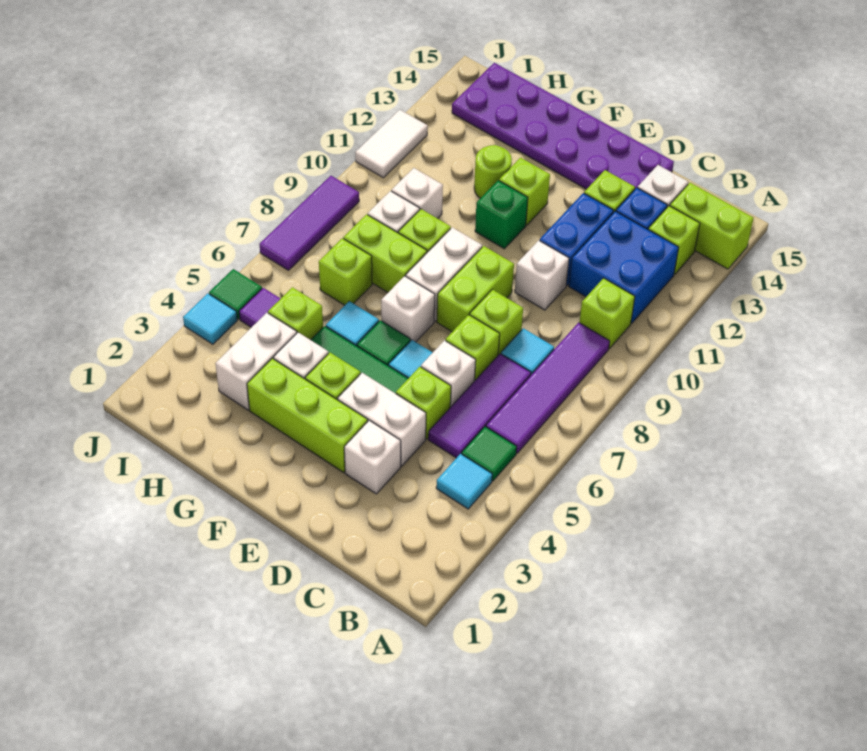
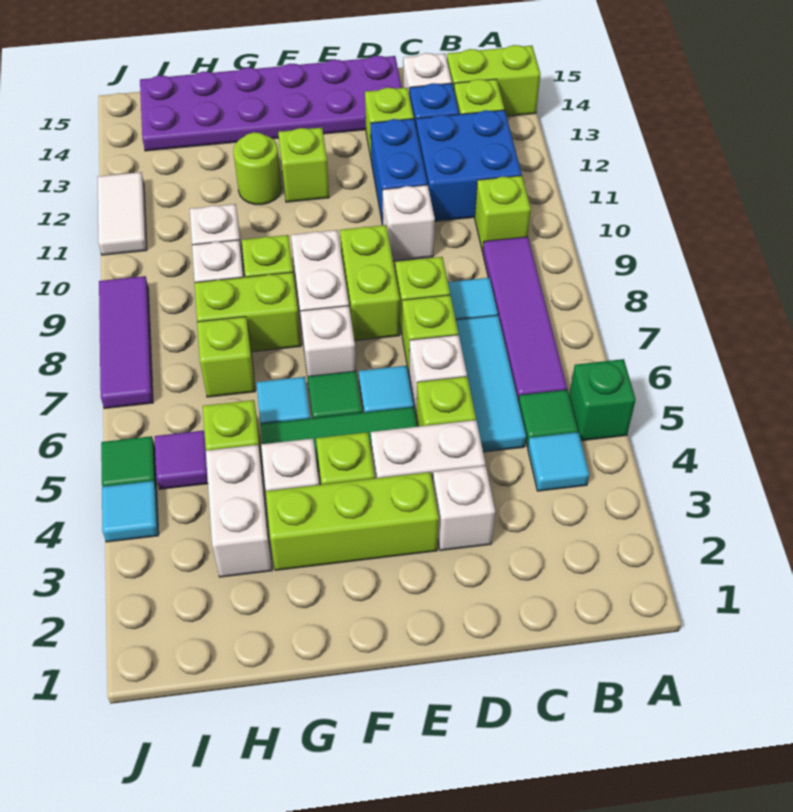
purple 1x3 tile [428,354,531,458] -> cyan 1x3 tile [456,315,526,452]
green 1x1 brick [475,180,528,249] -> green 1x1 brick moved to [569,359,636,441]

